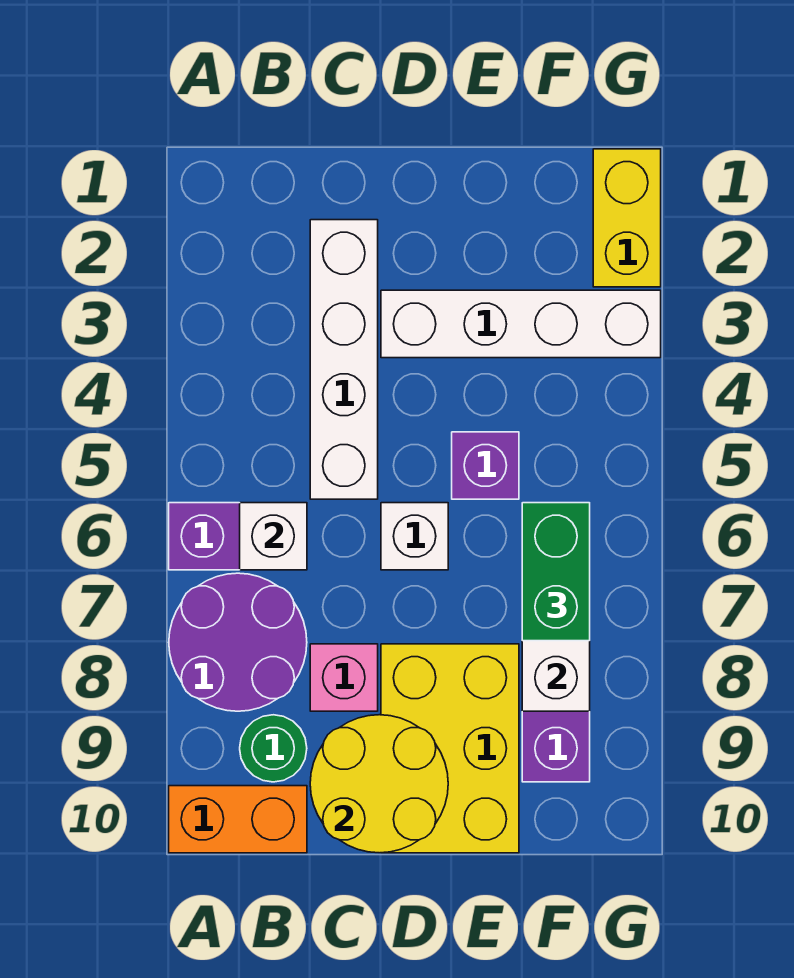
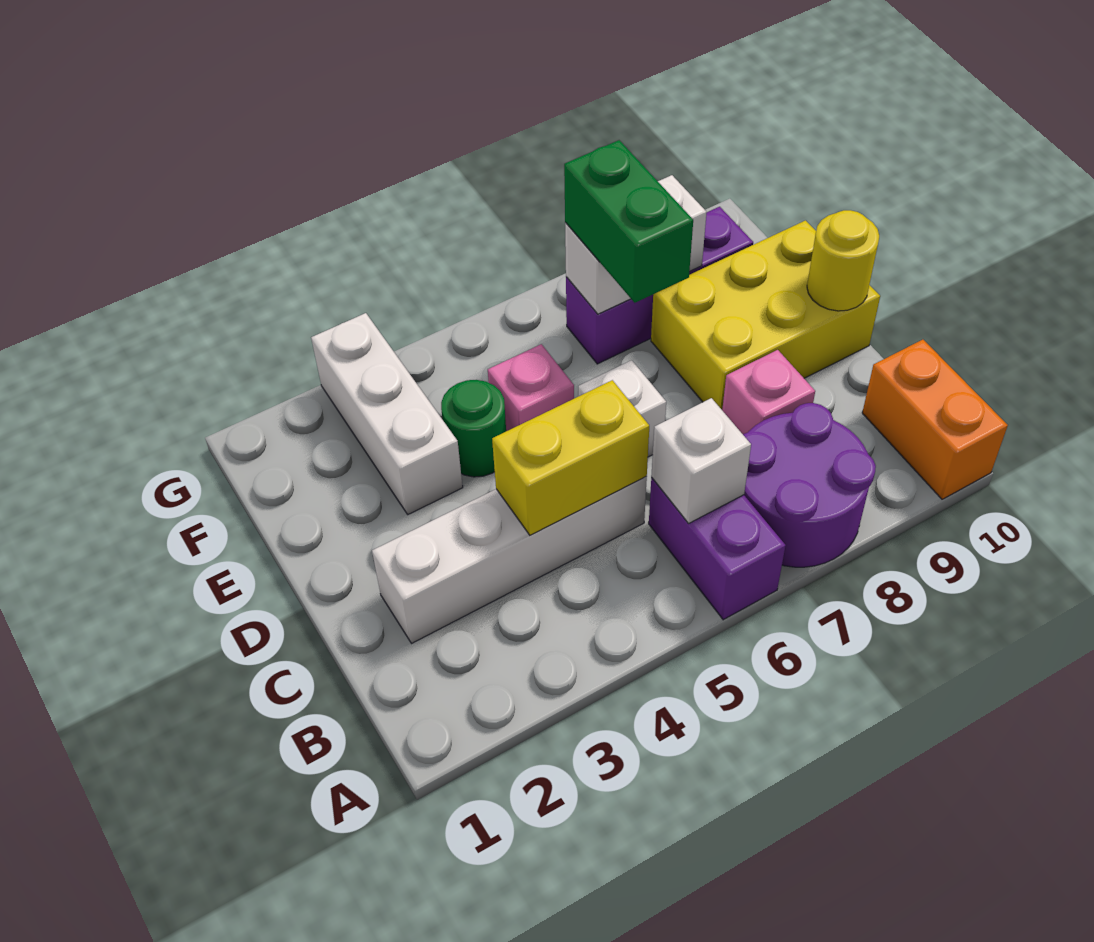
green 1x1 round brick [240,715,307,782] -> green 1x1 round brick moved to [441,380,506,477]
yellow 2x2 round brick [310,715,448,853] -> yellow 1x1 round brick [807,210,879,311]
white 1x4 brick [381,290,661,358] -> white 1x3 brick [311,313,463,514]
purple 1x1 brick [452,432,519,499] -> pink 1x1 brick [488,344,574,431]
green 1x2 brick [522,503,590,641] -> green 1x2 brick turned to [564,140,693,303]
yellow 1x2 brick [593,149,661,287] -> yellow 1x2 brick moved to [492,380,649,535]

